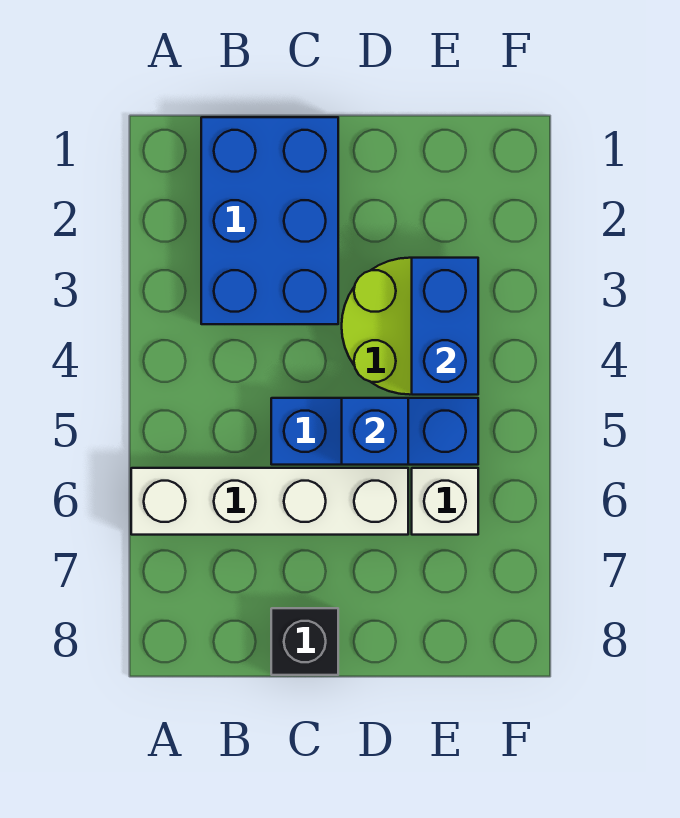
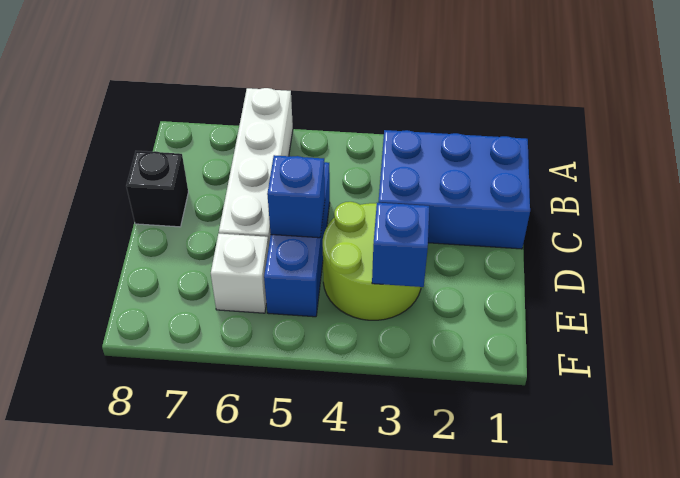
blue 1x2 brick [412,258,478,395] -> blue 1x1 brick [372,203,429,287]

